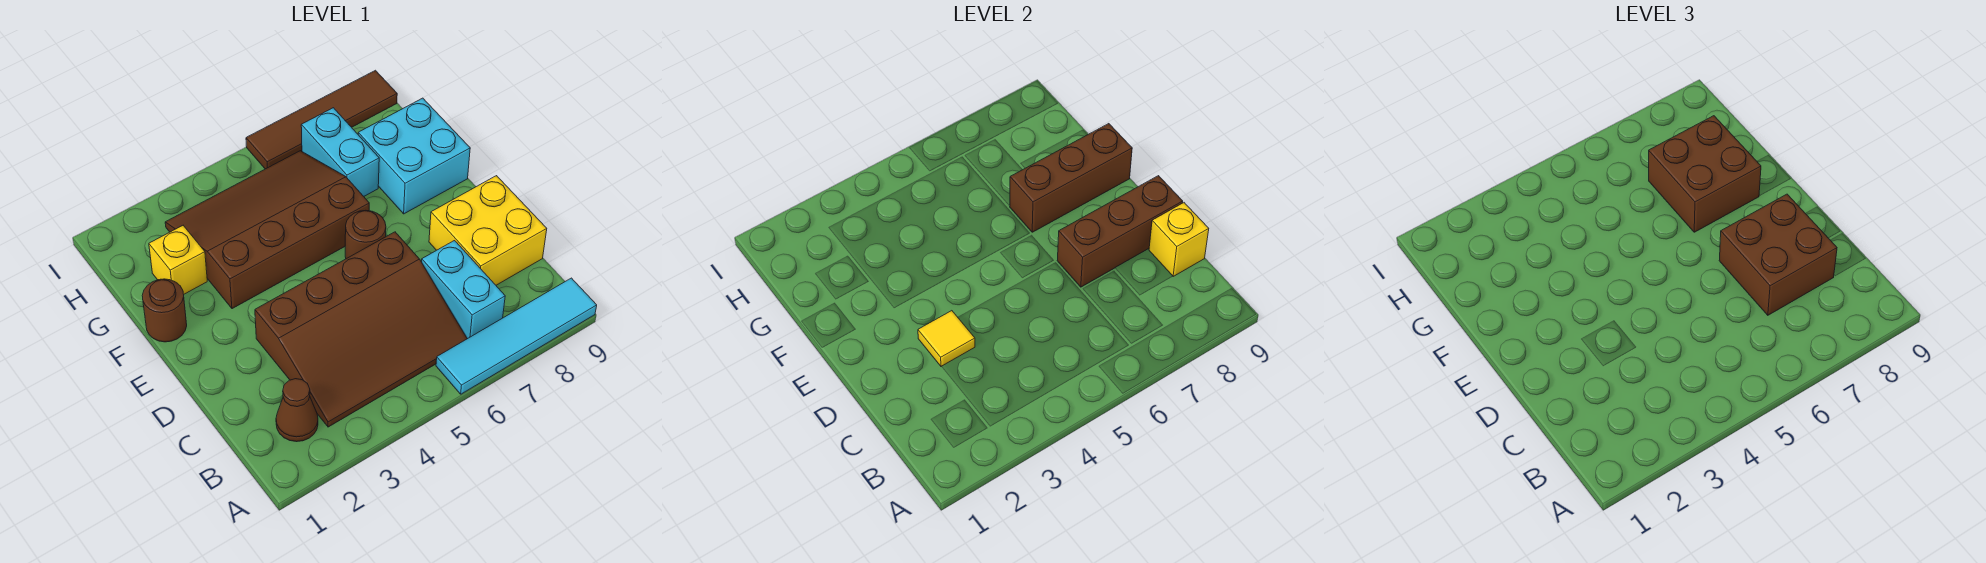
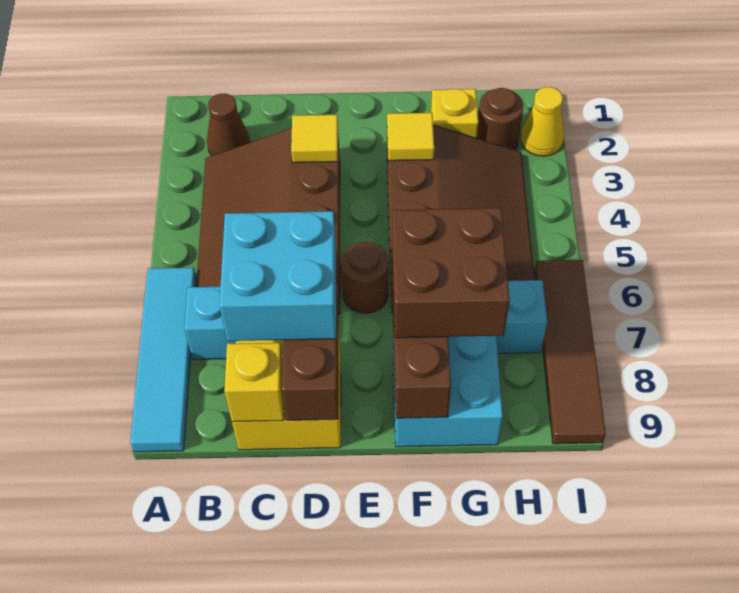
brown 2x2 brick [1719,194,1837,315] -> cyan 2x2 brick [219,211,336,341]
brown 1x1 round brick [142,279,187,342] -> brown 1x1 round brick moved to [477,88,523,150]
none -> yellow 1x1 tile [387,113,434,161]
none -> yellow 1x1 cone [521,87,564,156]

